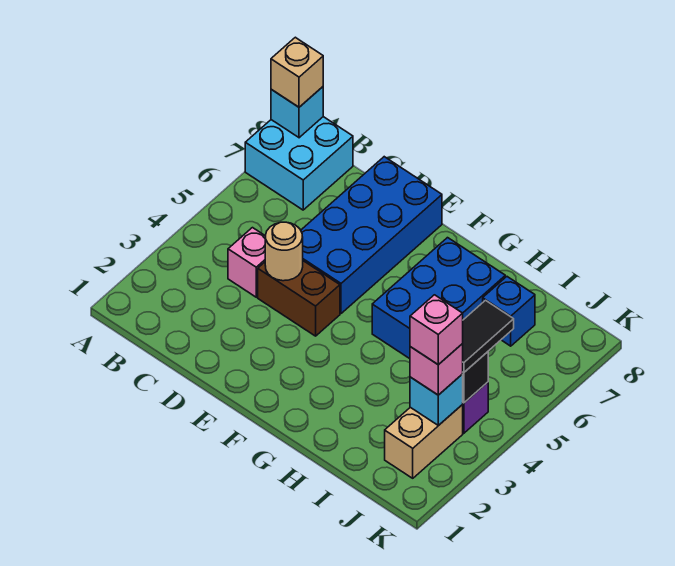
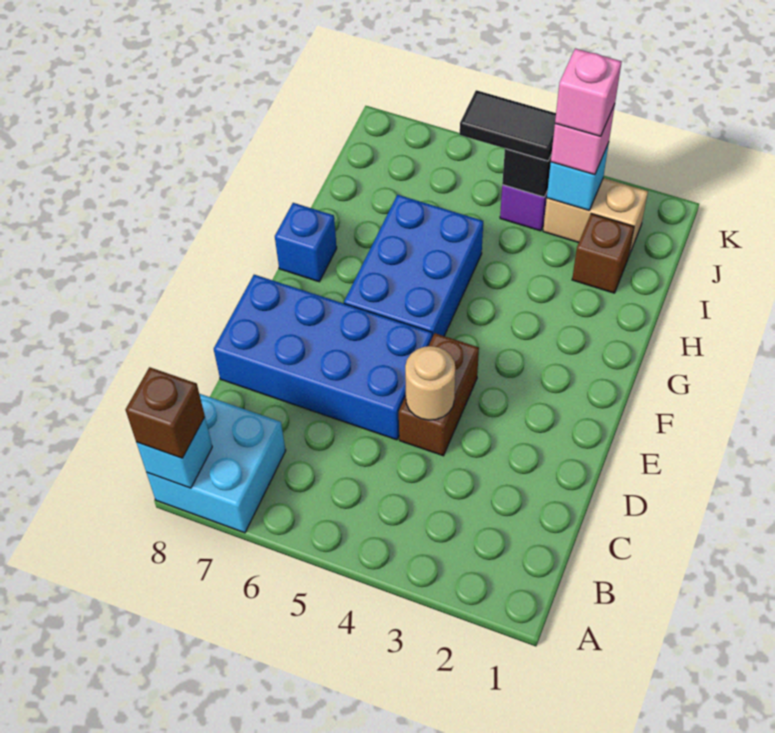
tan 1x1 brick [271,37,323,107] -> brown 1x1 brick [126,367,205,458]
pink 1x1 brick [228,228,265,297] -> none
blue 2x3 brick [372,238,505,359] -> blue 2x3 brick turned to [344,195,483,337]
none -> brown 1x1 brick [572,214,634,293]
blue 1x1 brick [483,277,535,346] -> blue 1x1 brick moved to [275,203,337,282]

